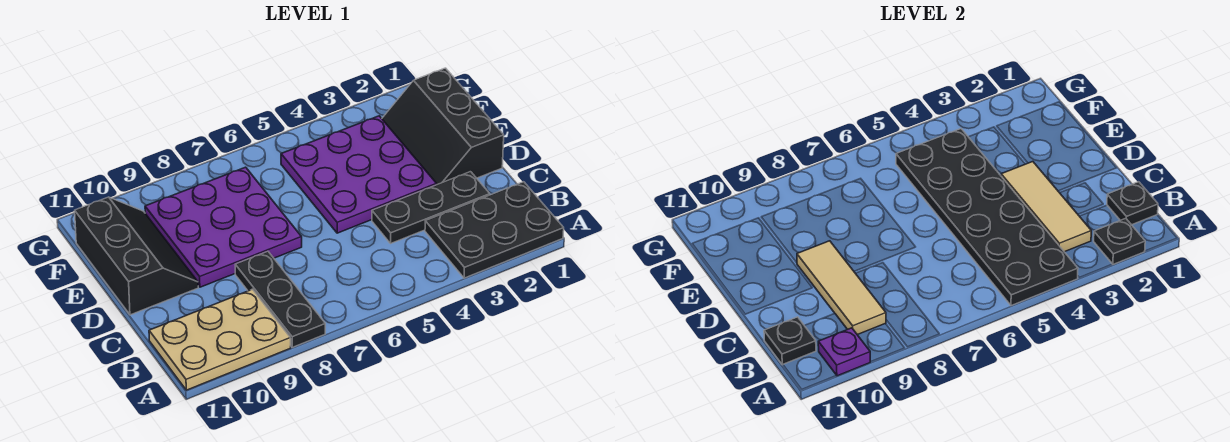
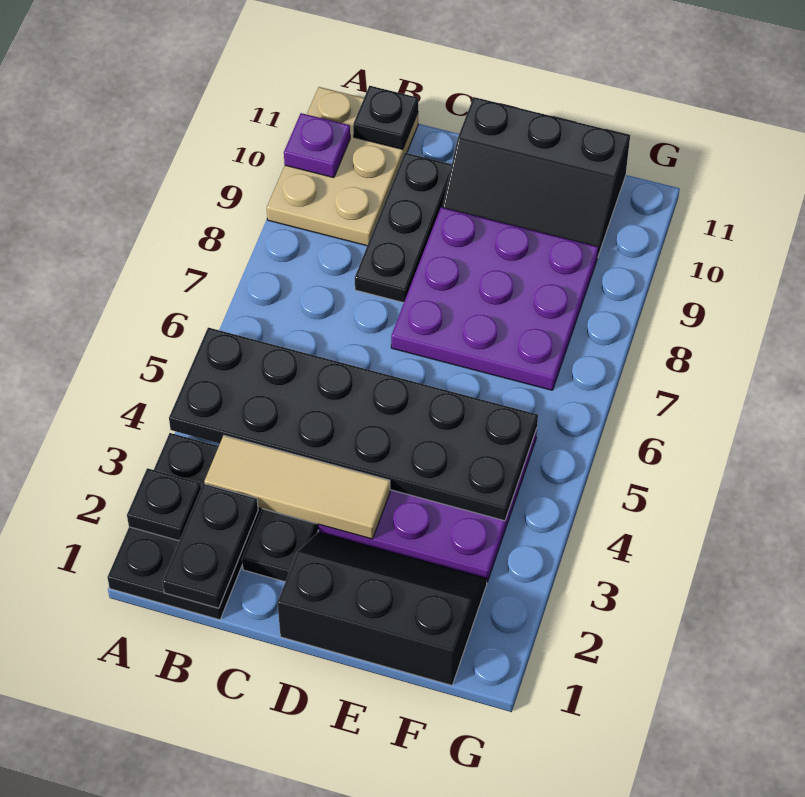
black 1x3 plate [235,251,325,347] -> black 1x3 plate turned to [355,153,452,303]
black 1x1 plate [1107,182,1158,225] -> black 1x2 plate [163,484,258,608]
tan 1x3 tile [797,241,886,335] -> none

